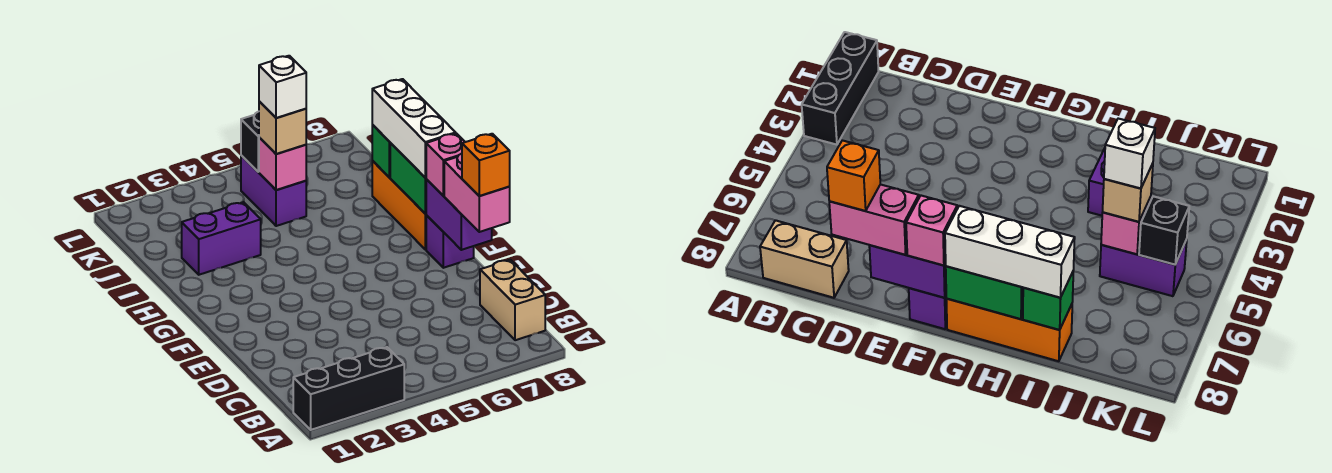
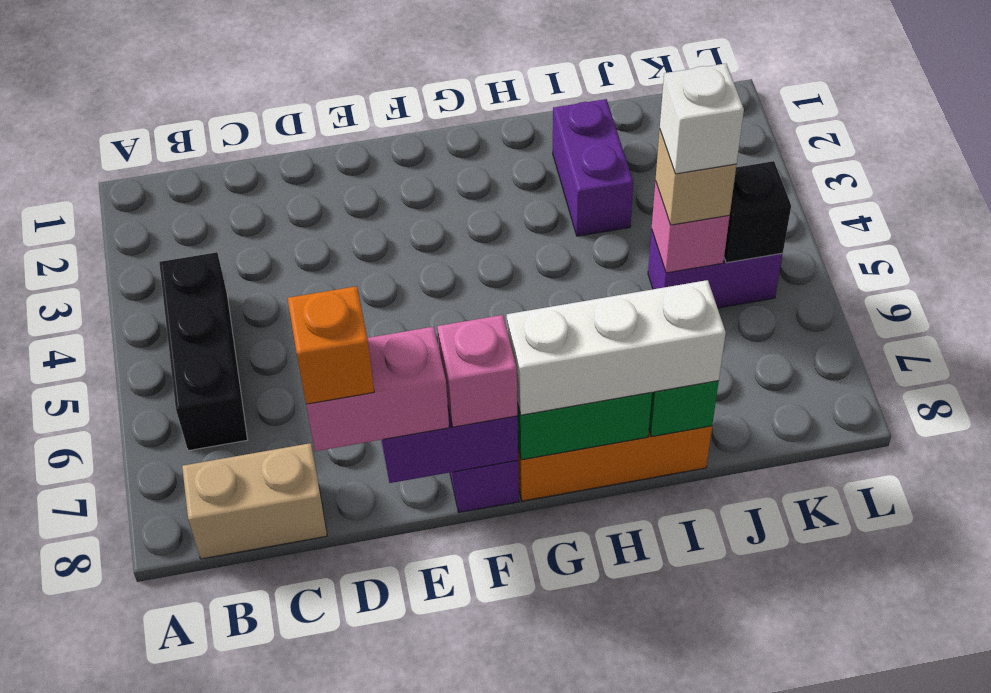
black 1x3 brick [293,347,404,430] -> black 1x3 brick moved to [159,252,247,451]

